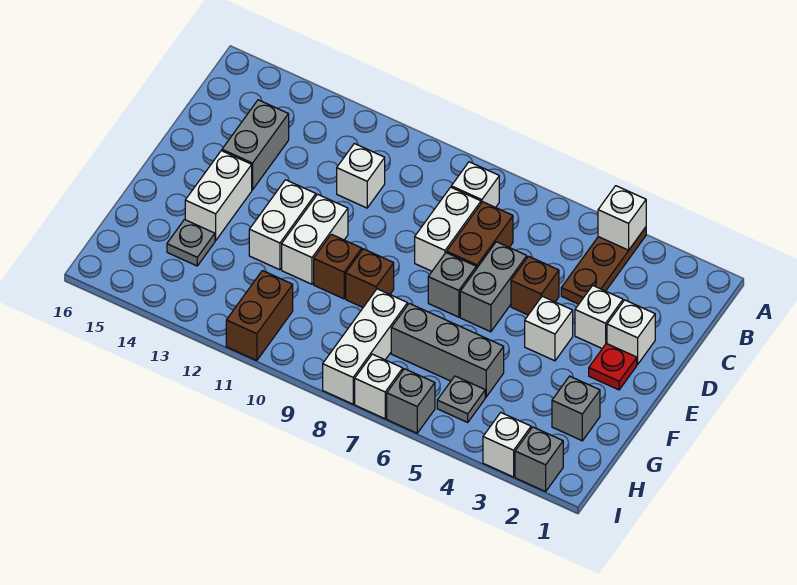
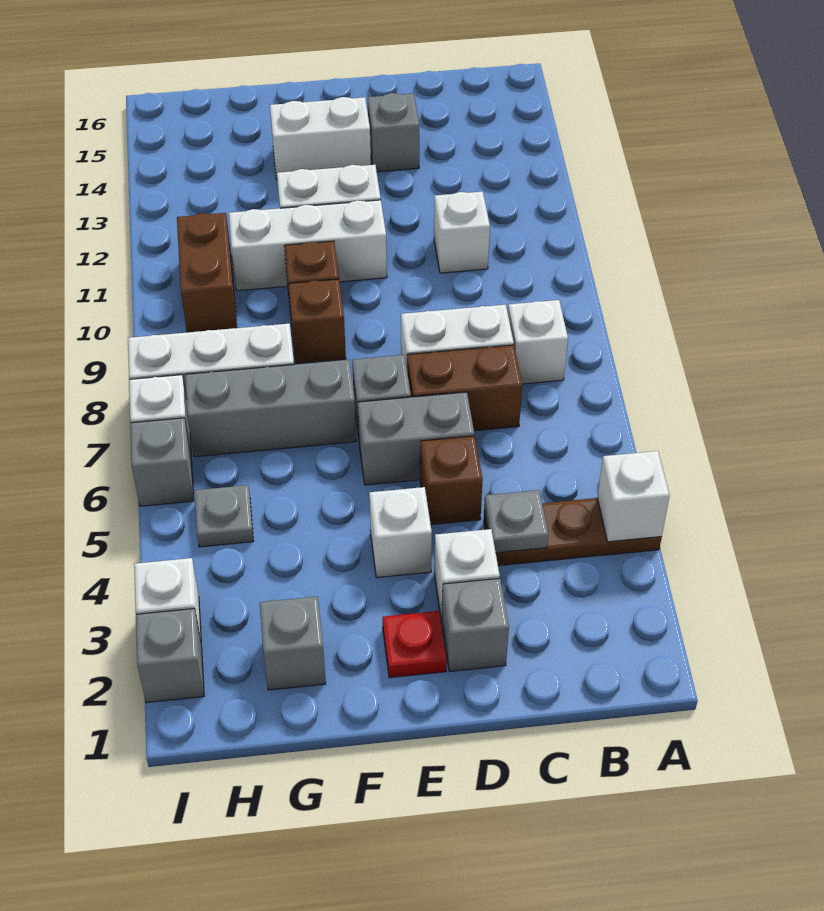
grey 1x2 brick [222,100,289,190] -> grey 1x1 brick [368,93,419,172]
white 1x1 brick [607,300,655,365] -> grey 1x1 brick [442,578,509,671]
white 1x2 brick [282,194,348,284] -> white 1x3 brick [229,200,387,291]
grey 1x3 brick [391,303,504,397] -> grey 1x3 brick turned to [185,360,356,457]
grey 1x1 plate [167,220,215,266] -> grey 1x1 plate moved to [484,490,548,553]
brown 1x2 brick [226,271,293,361] -> brown 1x2 brick turned to [177,213,237,332]

